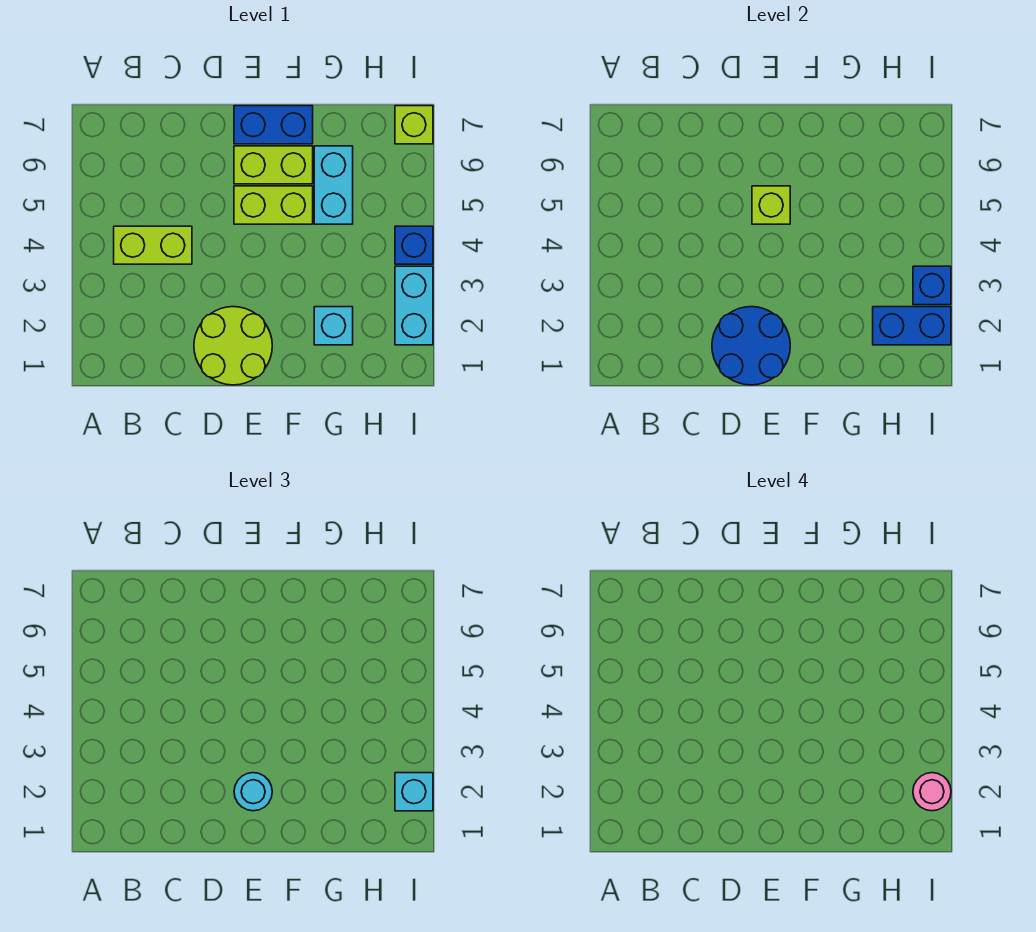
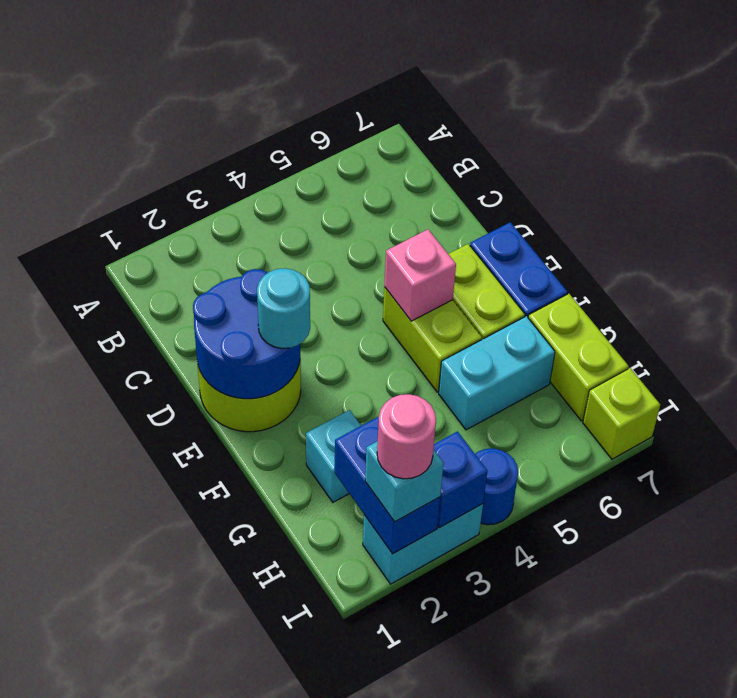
lime 1x2 brick [114,226,192,264] -> lime 1x2 brick moved to [528,294,629,421]
lime 1x1 brick [752,186,790,224] -> pink 1x1 brick [384,229,456,321]
blue 1x1 brick [395,226,433,264] -> blue 1x1 round brick [475,448,518,525]

